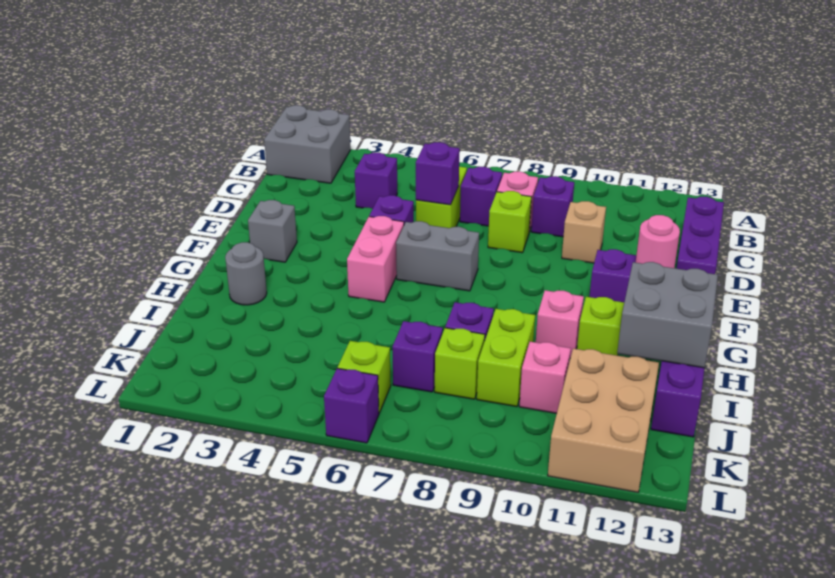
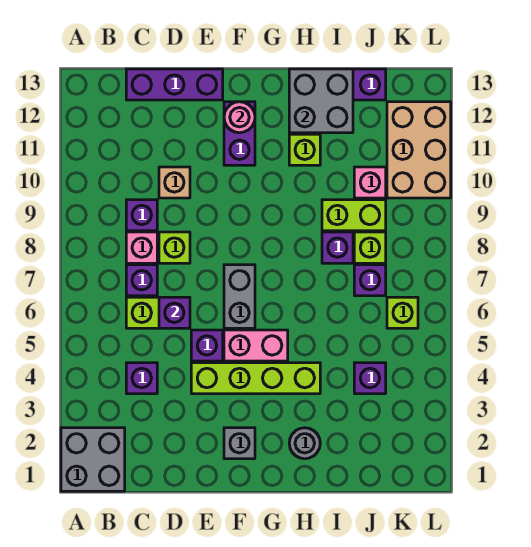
none -> lime 1x4 brick [191,363,320,394]
pink 1x1 brick [536,290,584,358] -> none
tan 2x3 brick [548,349,659,492] -> tan 2x3 brick turned to [387,102,451,198]
purple 1x1 brick [324,368,379,443] -> purple 1x1 brick moved to [354,363,386,394]

